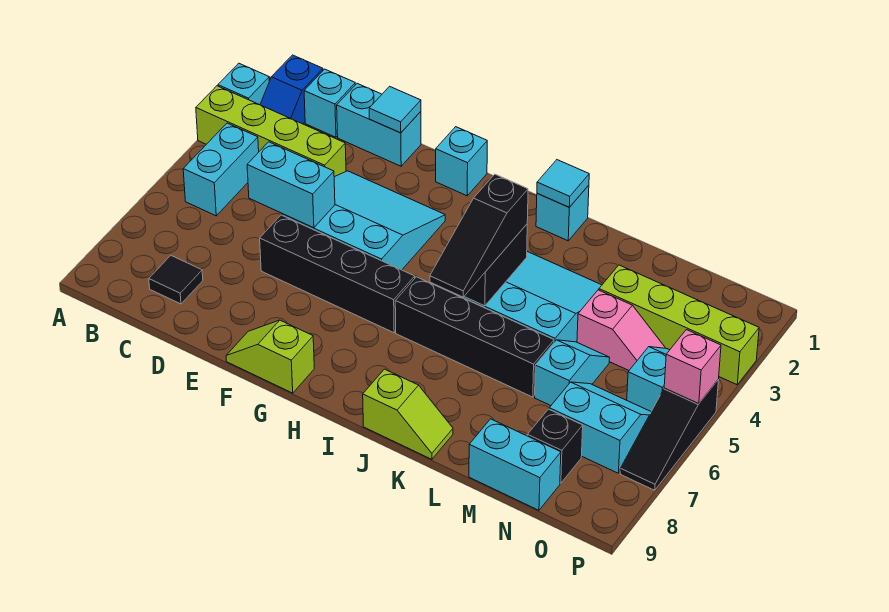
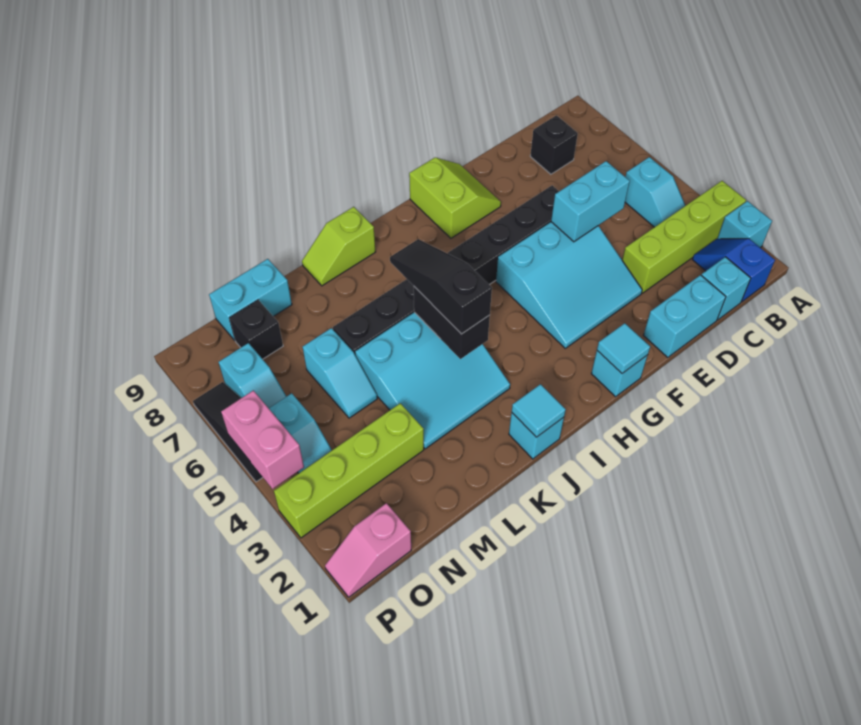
cyan 1x2 brick [183,123,259,216] -> cyan 1x2 slope [625,157,686,227]
black 1x1 tile [149,256,203,304] -> black 1x1 brick [530,115,578,174]
cyan 1x1 tile [369,86,421,133] -> cyan 1x1 tile moved to [597,323,650,373]
lime 1x2 slope [226,320,314,393] -> lime 2x2 slope [409,158,501,238]
pink 1x2 slope [577,290,665,370] -> pink 1x2 slope moved to [325,503,411,597]
cyan 2x2 slope [549,382,651,473] -> cyan 1x2 slope [219,343,286,408]
pink 1x1 brick [664,330,721,404] -> pink 1x2 brick [221,390,304,489]

